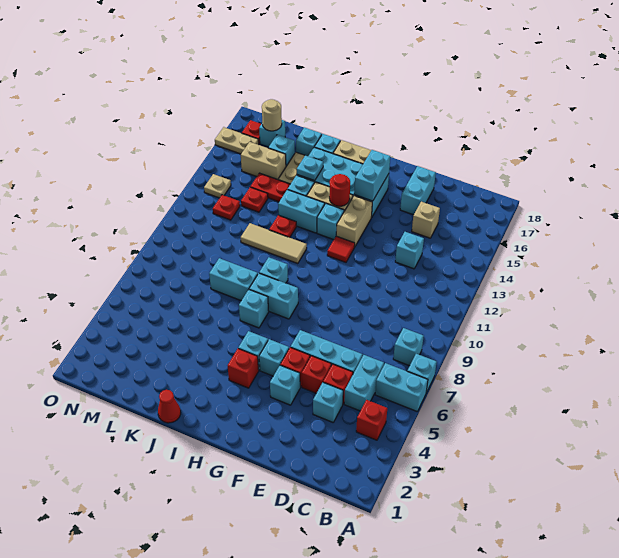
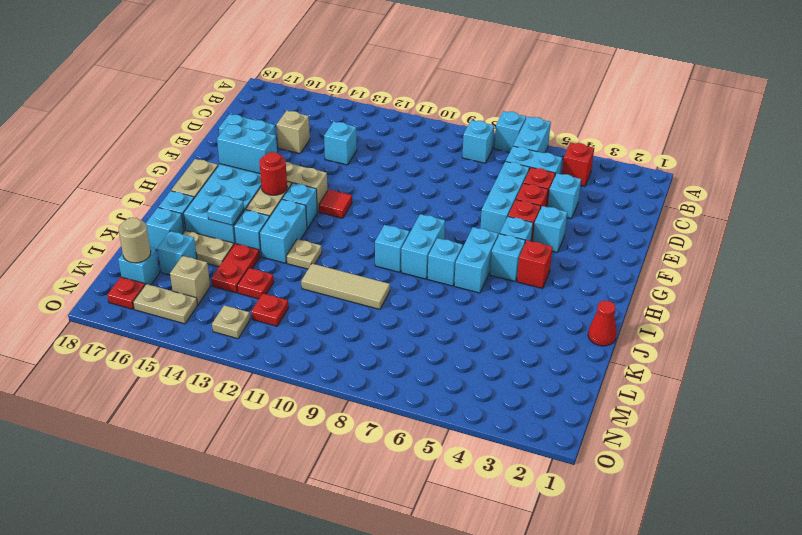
tan 1x3 tile [241,223,307,263] -> tan 1x3 tile turned to [301,264,390,309]
cyan 1x2 brick [209,258,258,301] -> cyan 1x2 brick moved to [454,227,498,293]
red 1x1 plate [269,215,296,238] -> tan 1x1 plate [287,239,322,269]
tan 1x2 brick [241,142,286,180] -> tan 1x1 brick [170,256,210,305]
tan 1x2 plate [215,127,259,154] -> tan 1x2 plate turned to [133,284,198,324]

